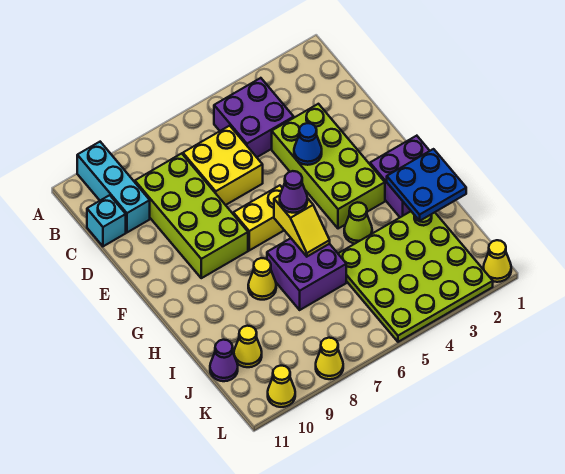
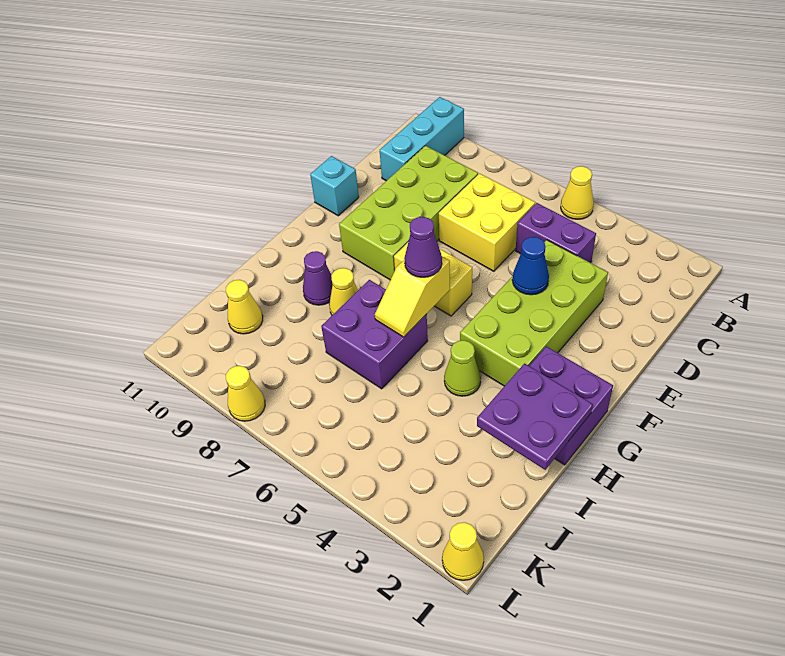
purple 2x2 brick [214,78,294,157] -> purple 1x2 brick [516,203,596,263]
cyan 1x1 brick [87,195,126,246] -> cyan 1x1 brick moved to [310,156,359,216]
blue 2x2 plate [387,149,466,221] -> purple 2x2 plate [477,363,593,470]
lime 4x4 plate [338,211,493,342] -> none
purple 1x1 cone [210,340,238,381] -> purple 1x1 cone moved to [303,251,333,305]
yellow 1x1 cone [268,366,295,407] -> yellow 1x1 cone moved to [561,166,594,219]

